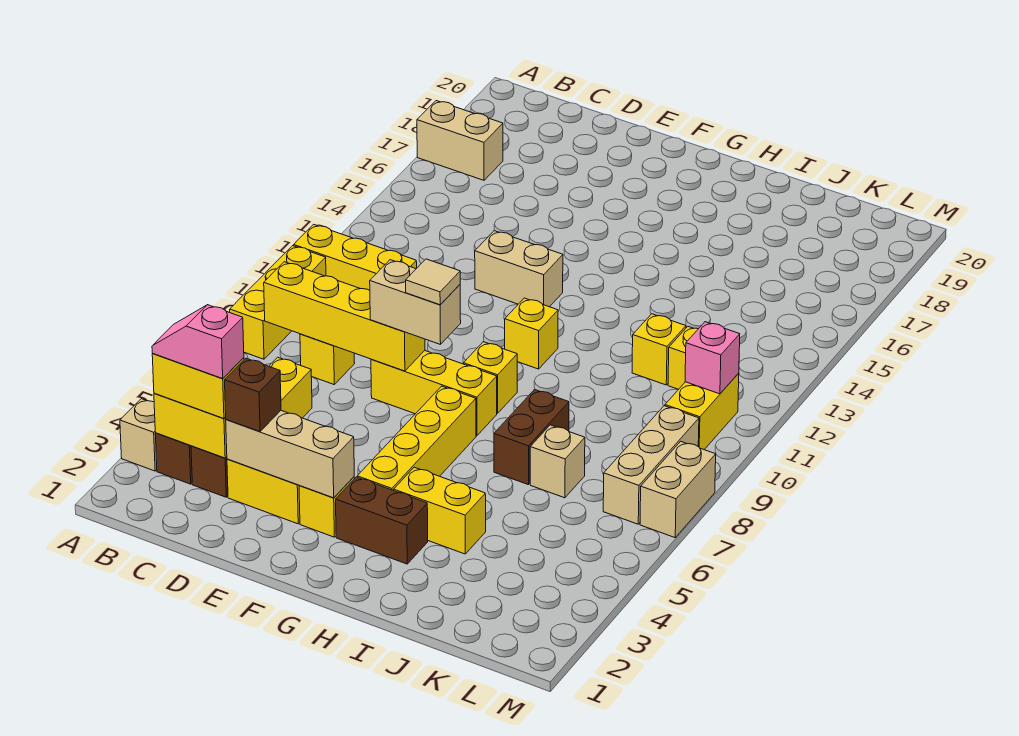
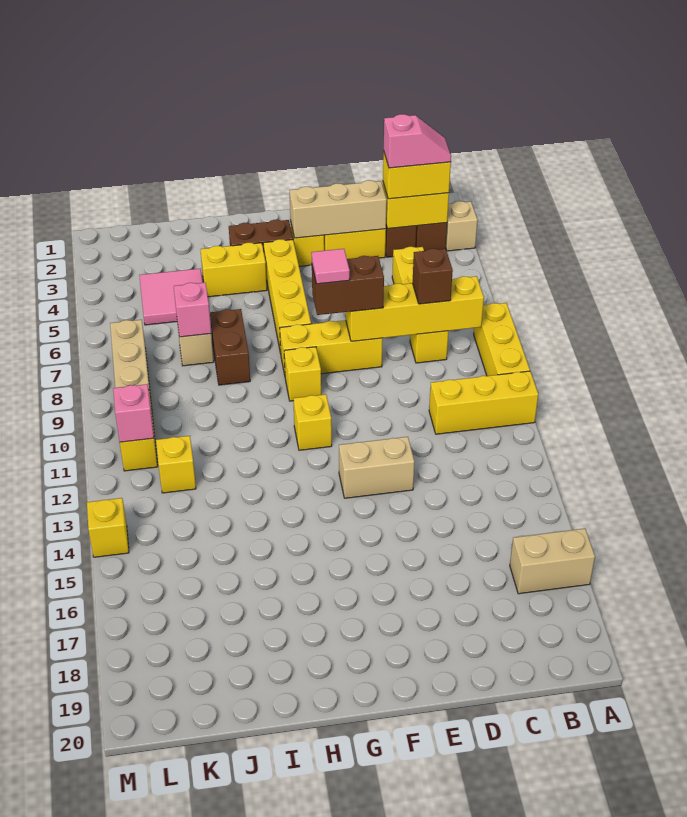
brown 1x1 brick [225,358,281,432] -> brown 1x1 brick moved to [412,249,453,304]
tan 1x2 brick [370,260,461,345] -> brown 1x2 brick [312,256,384,315]
tan 1x1 tile [406,259,460,305] -> pink 1x1 tile [311,249,350,284]
none -> pink 2x2 tile [139,269,203,325]
none -> pink 1x1 brick [174,283,211,337]
yellow 1x1 brick [632,314,686,385] -> yellow 1x1 brick moved to [87,498,129,557]
tan 1x2 brick [640,441,716,538] -> none

